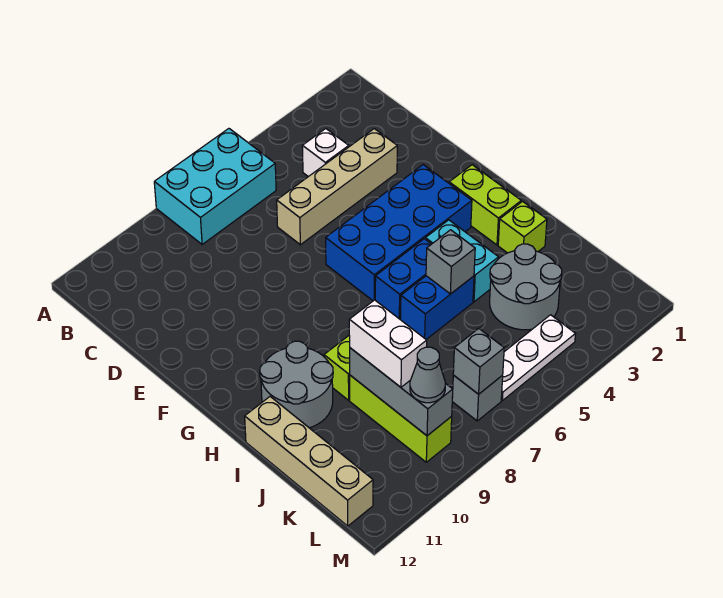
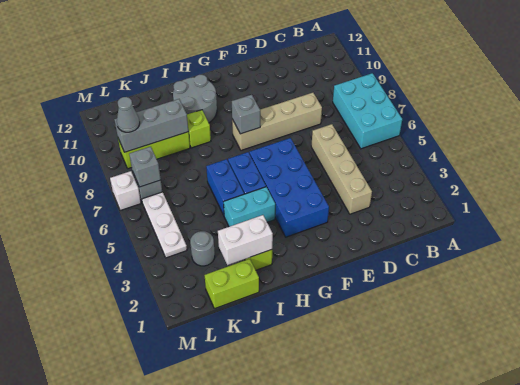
white 1x1 brick [302,129,349,177] -> white 1x1 brick moved to [110,171,141,211]
lime 1x2 brick [449,165,521,245] -> lime 1x2 brick moved to [205,259,259,309]
grey 1x1 brick [426,230,475,294] -> grey 1x1 brick moved to [232,95,260,134]
tan 1x4 brick [245,397,373,526] -> tan 1x4 brick moved to [232,92,322,150]
grey 2x2 round brick [490,244,562,330] -> grey 1x1 round brick [190,231,215,266]
white 1x2 brick [349,300,427,387] -> white 1x2 brick moved to [218,215,273,265]

